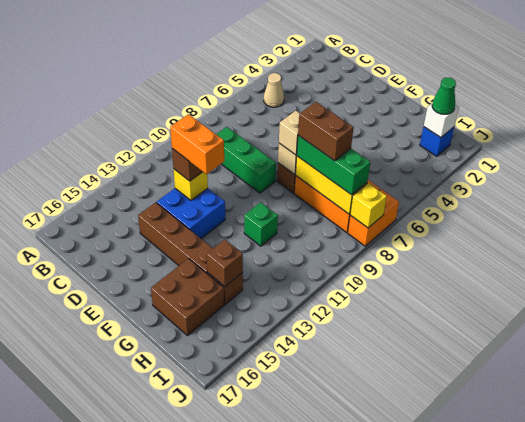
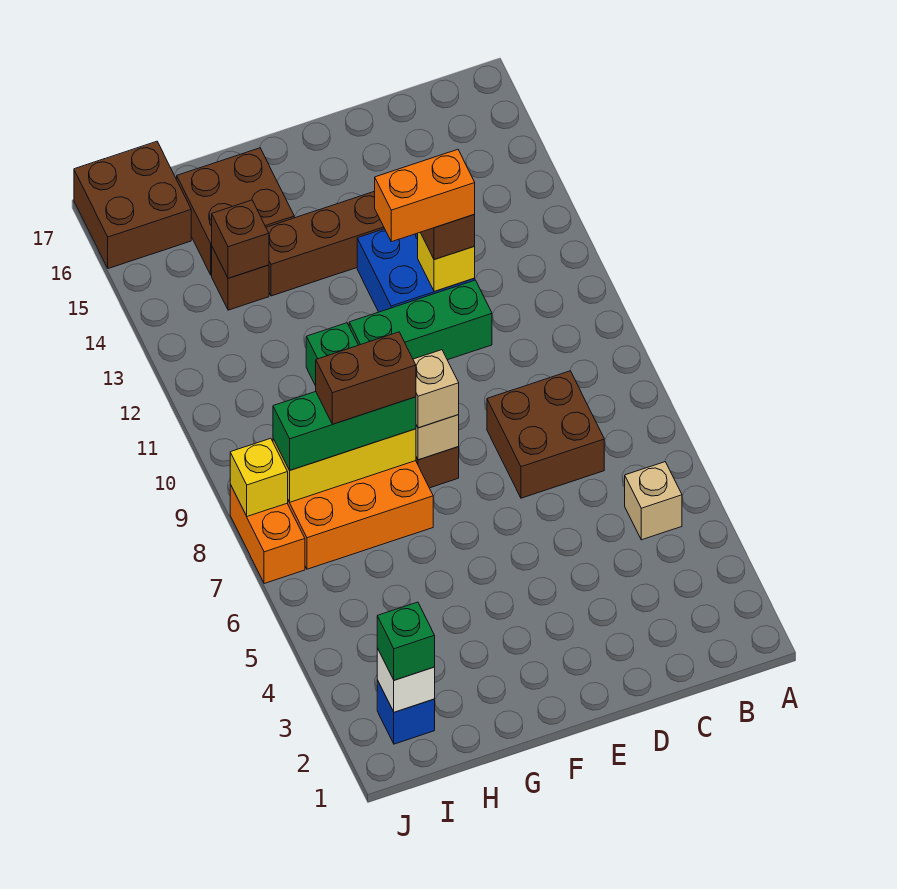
tan 1x1 cone [264,73,284,107] -> tan 1x1 brick [625,462,682,540]
none -> brown 2x2 brick [487,371,604,498]
green 1x3 brick [216,127,276,193] -> green 1x3 brick moved to [349,280,492,360]
green 1x1 cone [432,78,456,114] -> green 1x1 brick [377,602,435,680]
none -> brown 2x2 brick [74,141,191,269]

